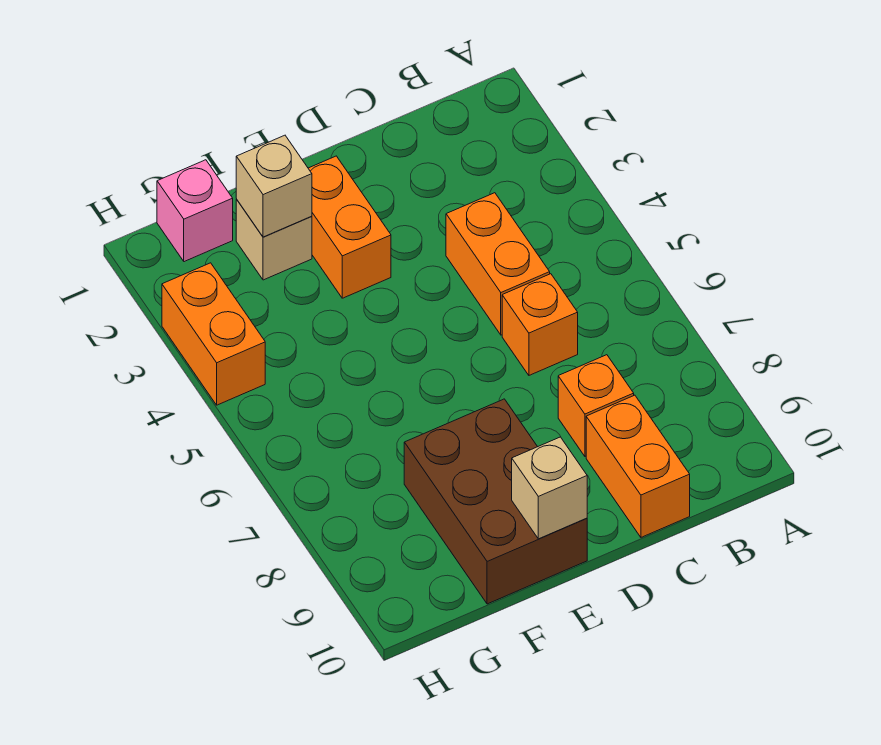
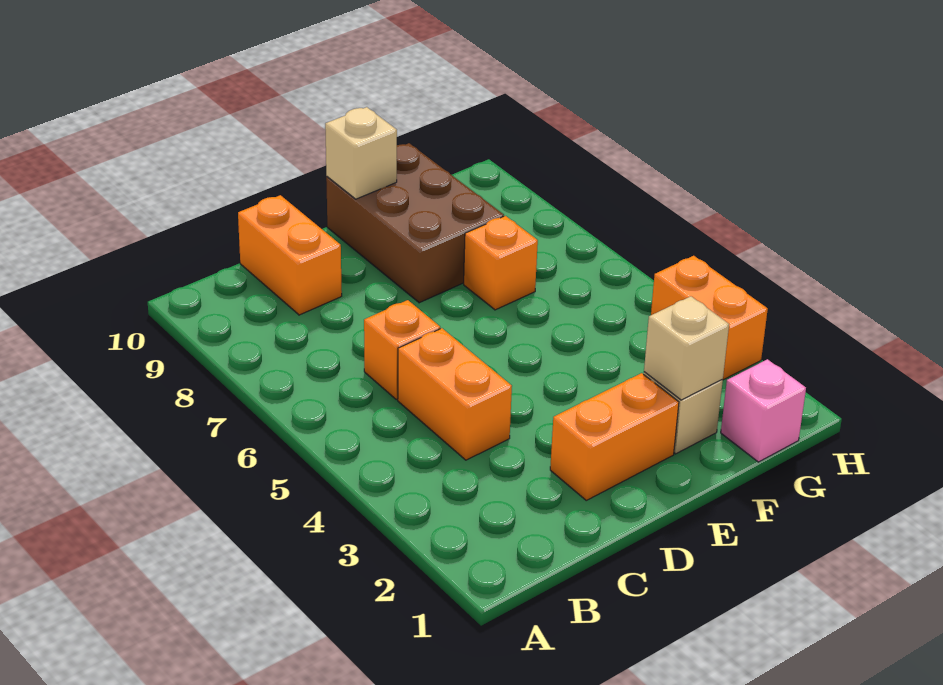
orange 1x1 brick [558,355,634,456] -> orange 1x1 brick moved to [464,216,538,310]
orange 1x2 brick [308,156,391,298] -> orange 1x2 brick turned to [550,373,679,500]

